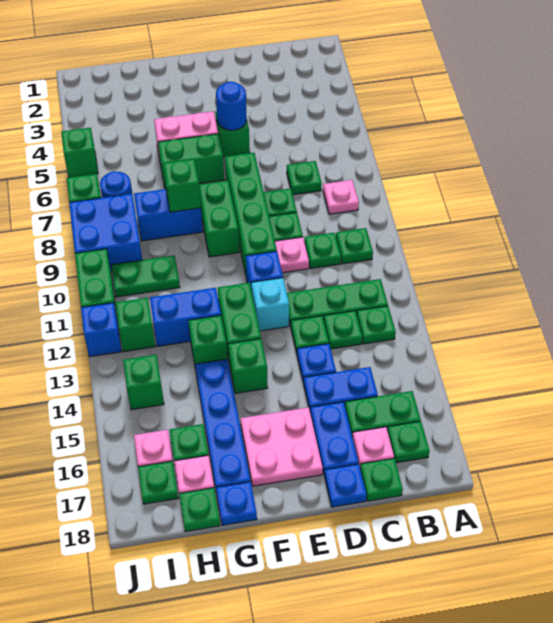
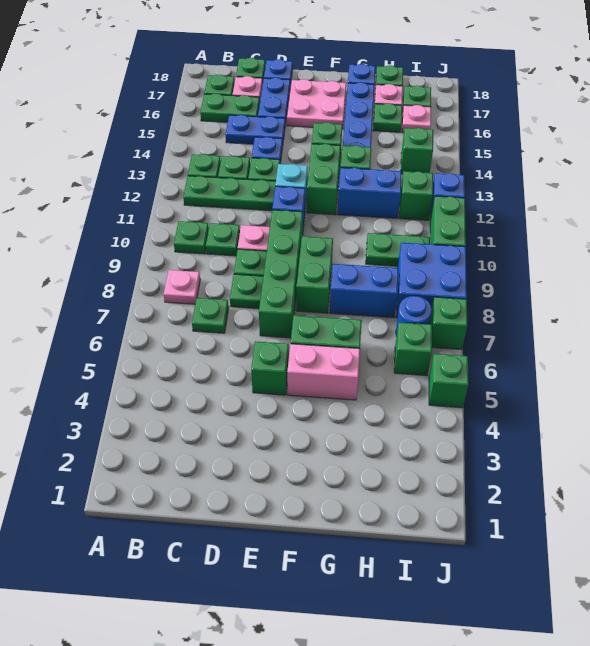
blue 1x1 round brick [216,82,247,130] -> none
green 1x1 brick [163,159,201,212] -> green 1x1 brick moved to [394,322,432,376]

